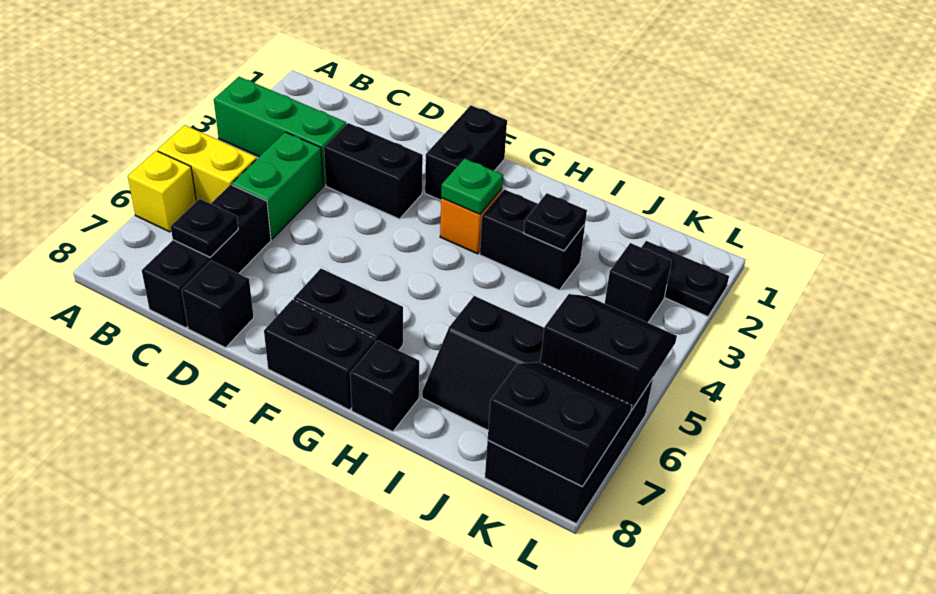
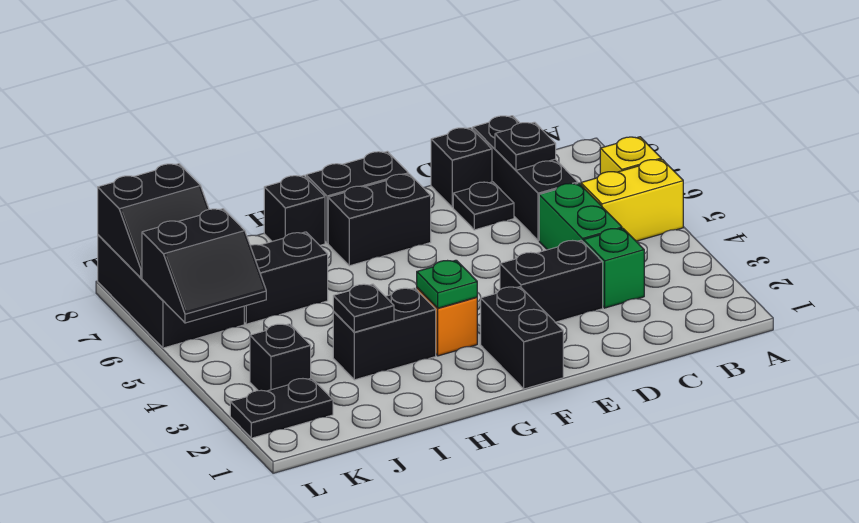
green 1x3 brick [214,77,346,185] -> green 1x1 brick [583,228,644,308]
none -> black 1x1 plate [453,182,514,230]

